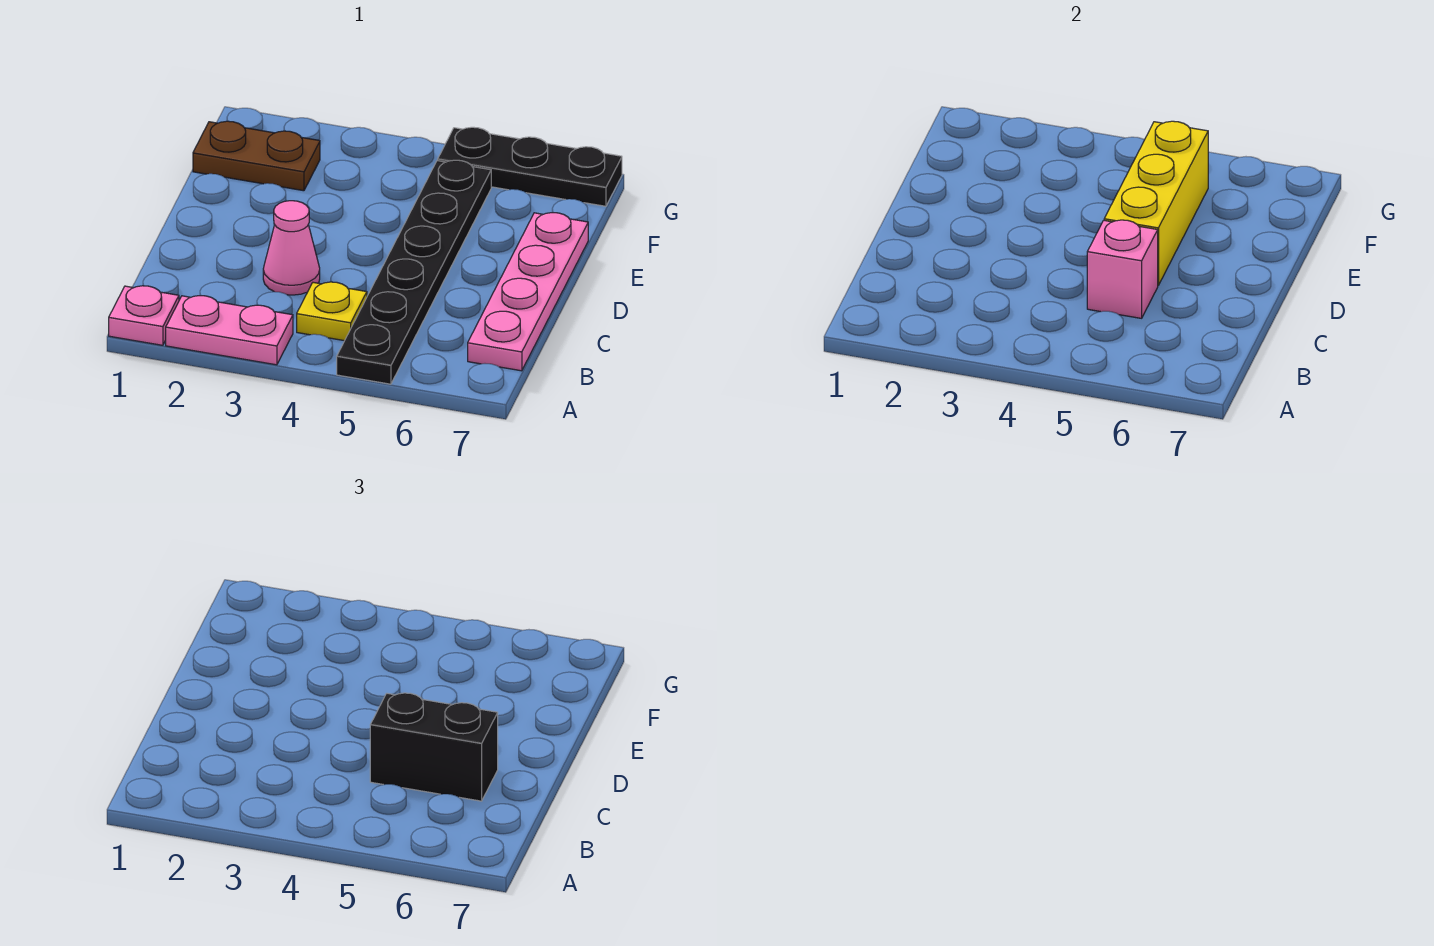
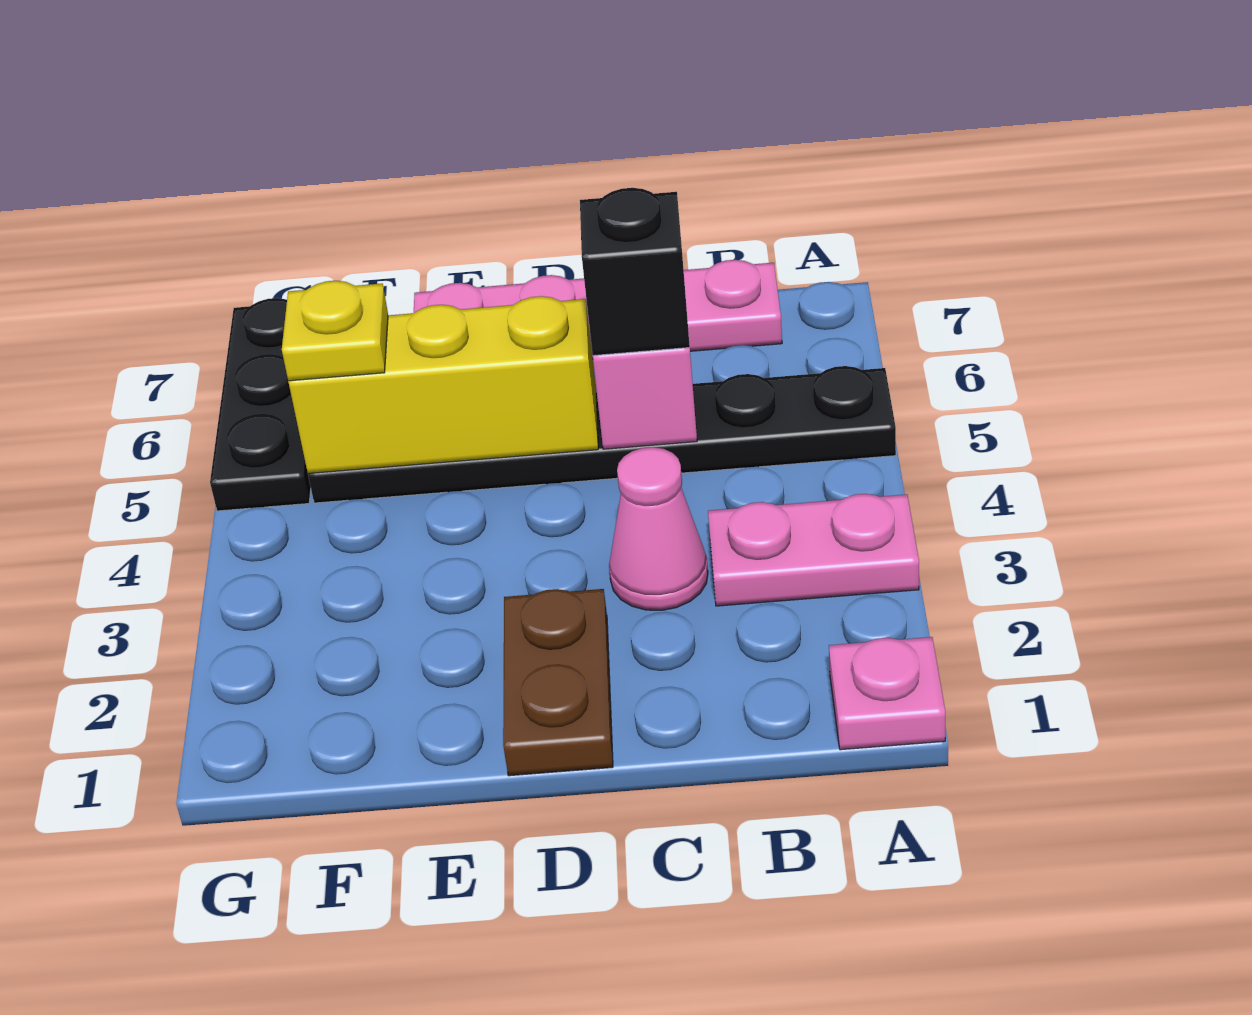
pink 1x2 plate [166,296,293,365] -> pink 1x2 plate turned to [708,494,919,606]
yellow 1x1 plate [297,282,367,341] -> yellow 1x1 plate moved to [282,281,388,381]
black 1x2 brick [370,693,498,801] -> black 1x1 brick [580,188,690,356]
brown 1x2 plate [193,121,320,191] -> brown 1x2 plate moved to [503,589,613,776]

